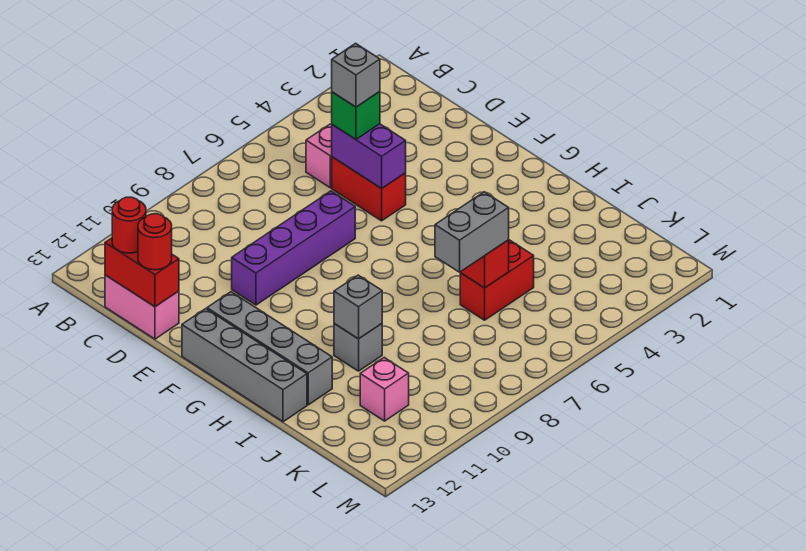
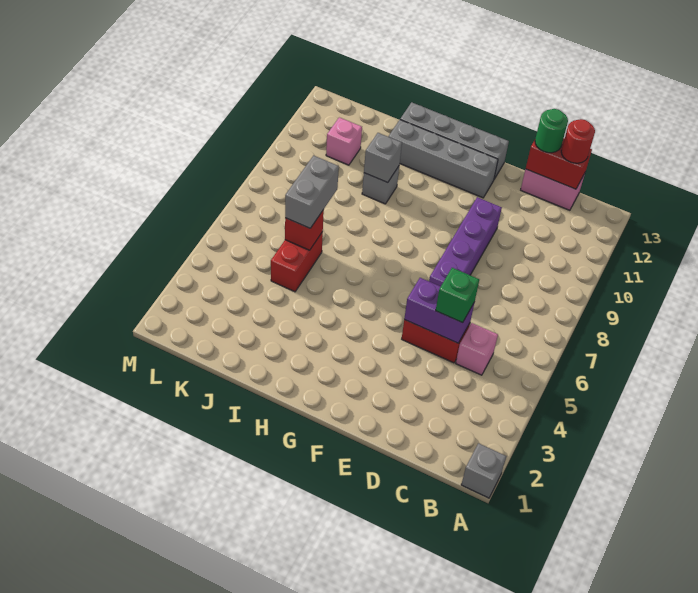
grey 1x1 brick [332,43,380,107] -> grey 1x1 brick moved to [461,443,506,498]
red 1x1 round brick [138,214,172,270] -> green 1x1 round brick [535,109,568,153]

